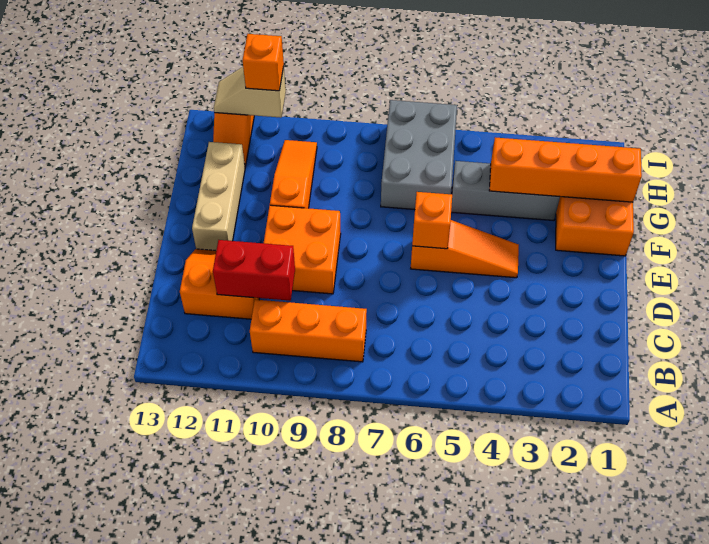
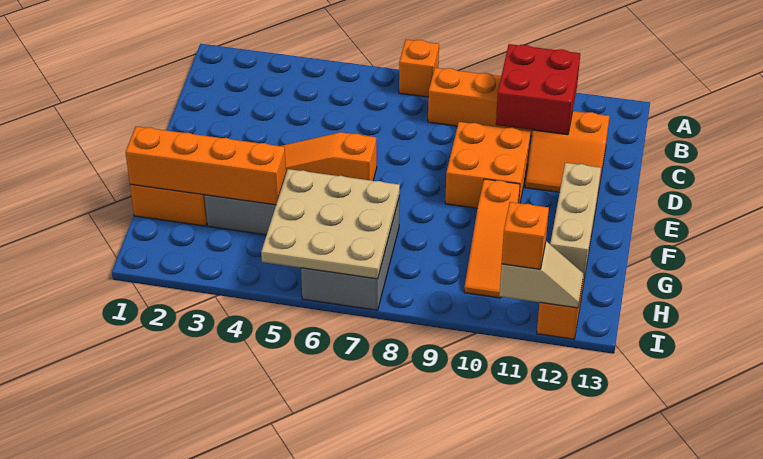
red 1x2 brick [213,240,295,301] -> red 2x2 brick [496,44,580,135]
orange 1x1 brick [412,192,452,249] -> orange 1x1 brick moved to [399,40,439,97]
none -> tan 3x3 plate [261,169,400,279]

